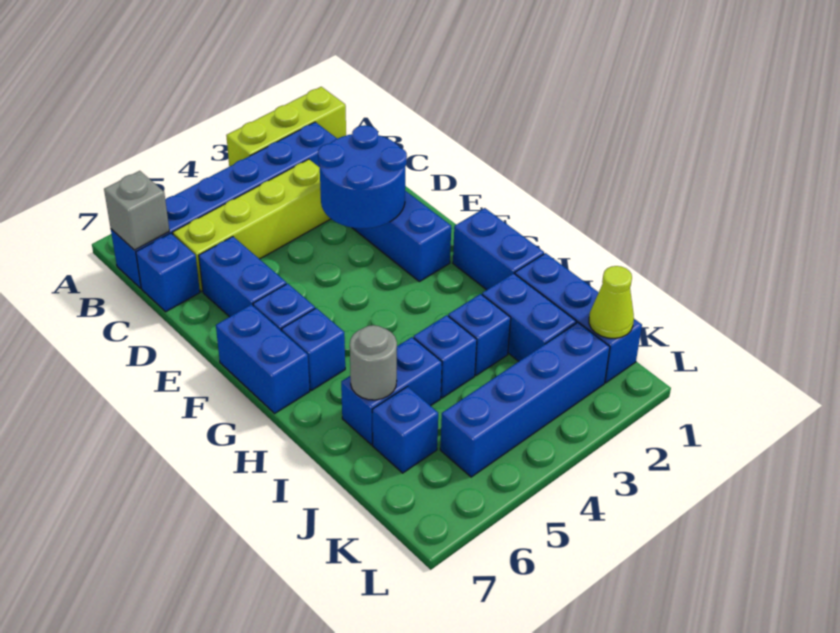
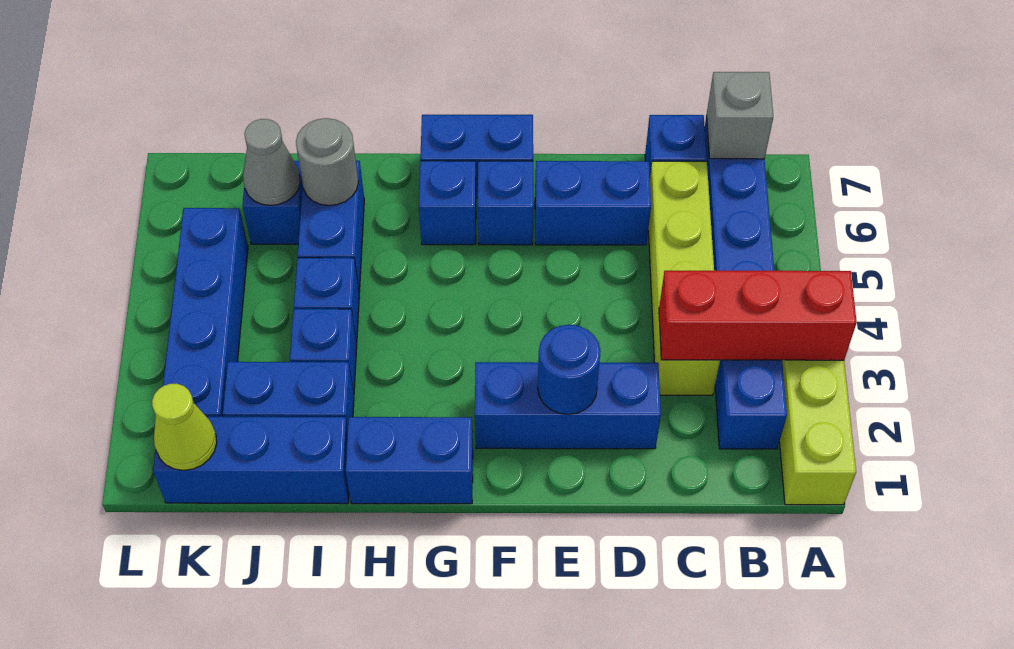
none -> red 1x3 brick [659,271,857,360]
blue 2x2 round brick [318,125,407,228] -> blue 1x1 round brick [538,325,600,414]
none -> grey 1x1 cone [243,119,300,206]

